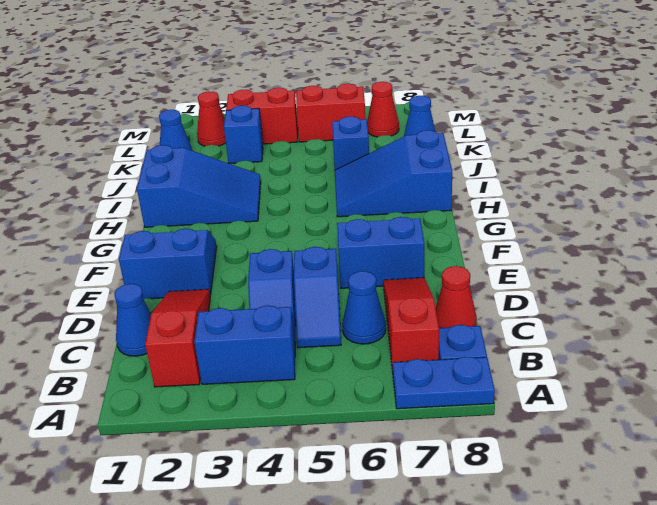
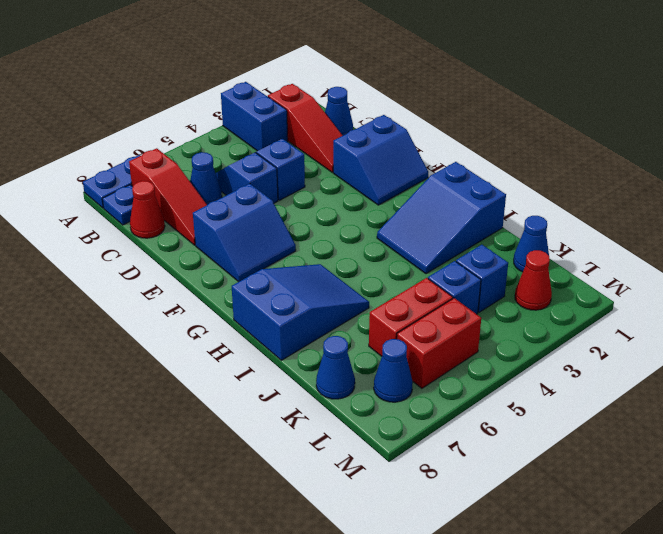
blue 1x2 brick [194,306,295,384] -> blue 1x2 brick turned to [221,82,288,151]
blue 1x1 brick [332,117,369,170] -> blue 1x1 brick moved to [428,261,481,314]
red 1x2 brick [226,88,298,144] -> red 1x2 brick moved to [369,278,453,356]
red 1x1 cone [367,82,399,137] -> blue 1x1 cone [374,339,413,402]

